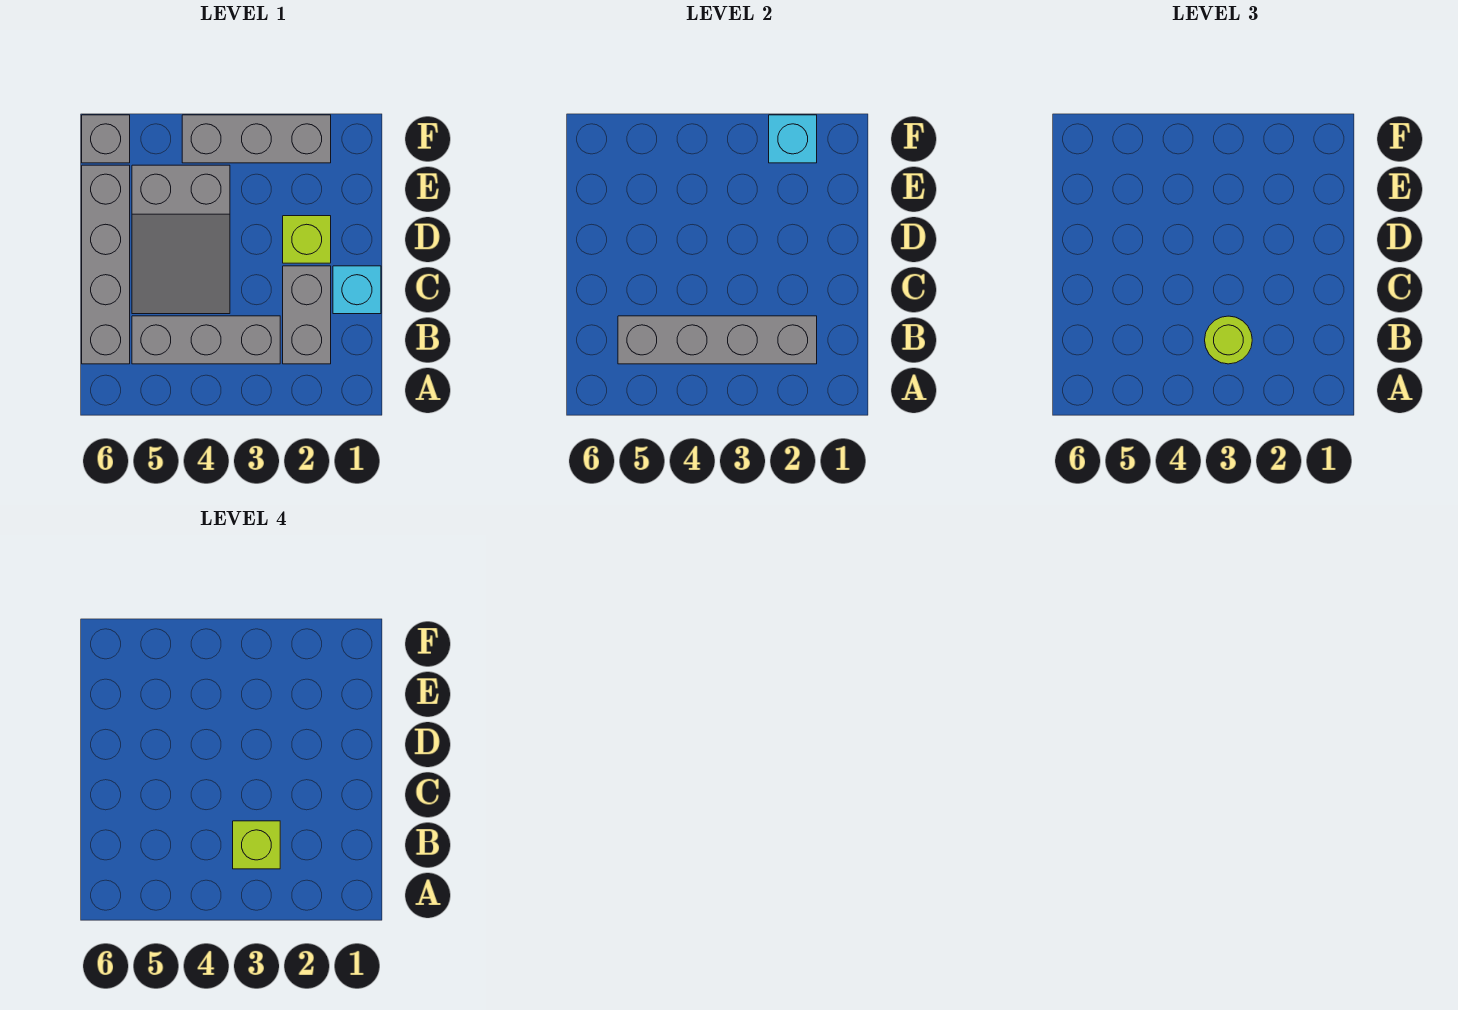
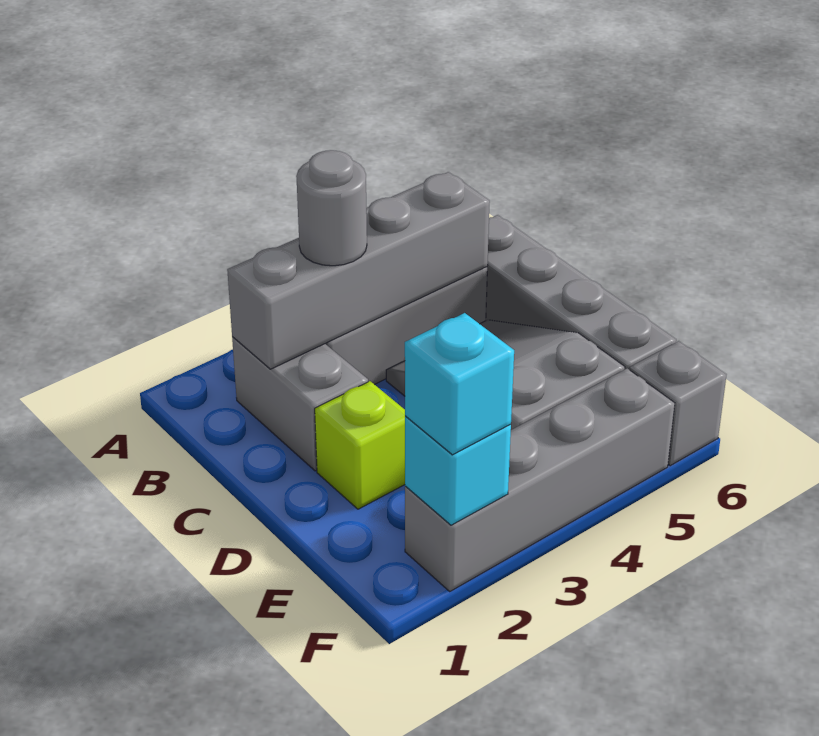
lime 1x1 round brick [1205,316,1252,364] -> grey 1x1 round brick [296,150,367,266]
lime 1x1 brick [233,821,280,869] -> none
cyan 1x1 brick [333,266,381,314] -> cyan 1x1 brick moved to [405,313,514,455]
grey 1x3 brick [182,115,331,163] -> grey 1x4 brick [405,369,675,591]

